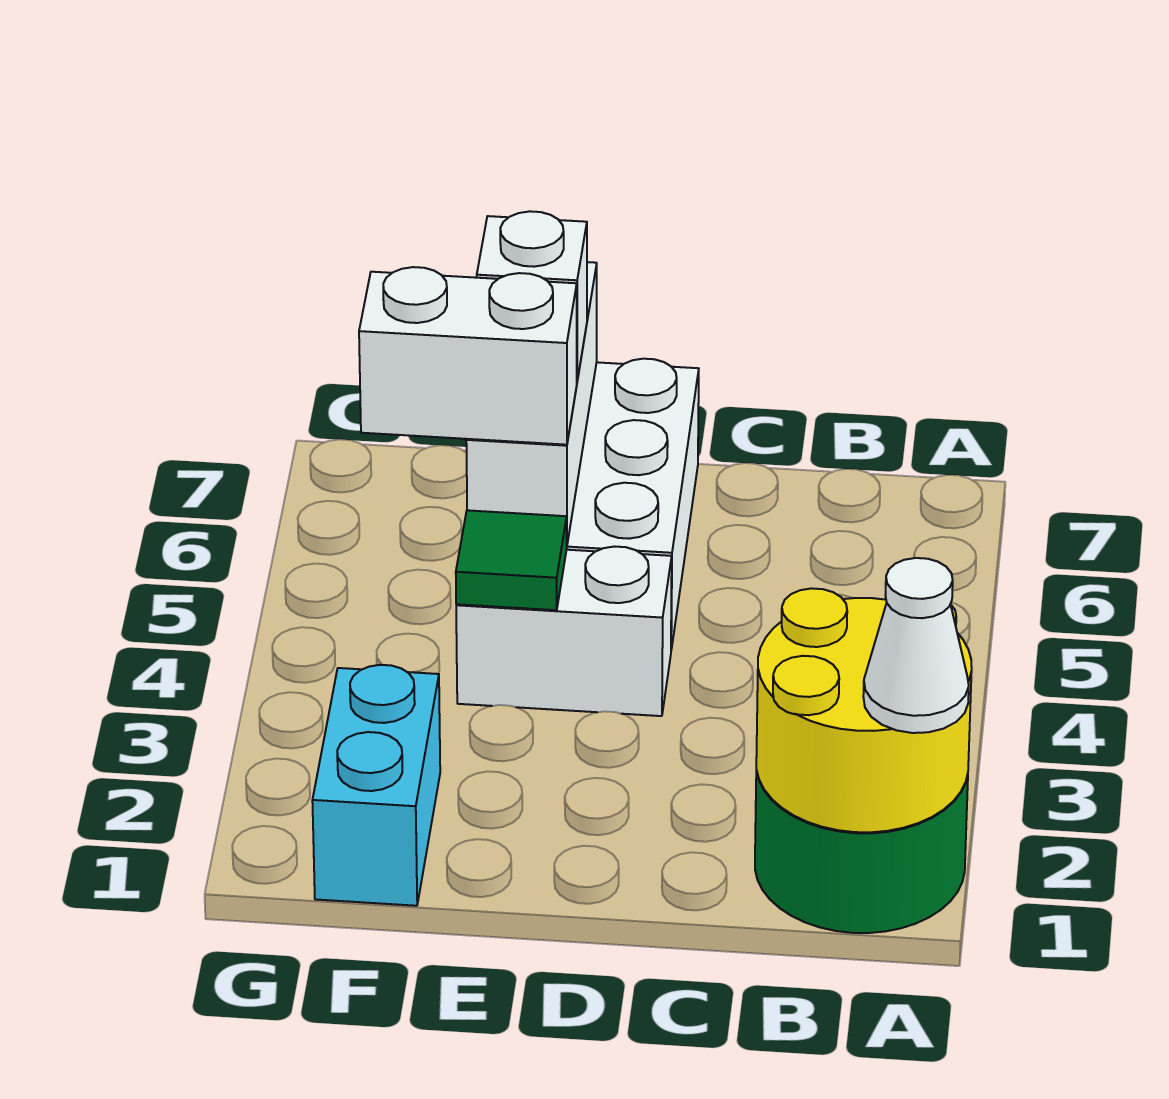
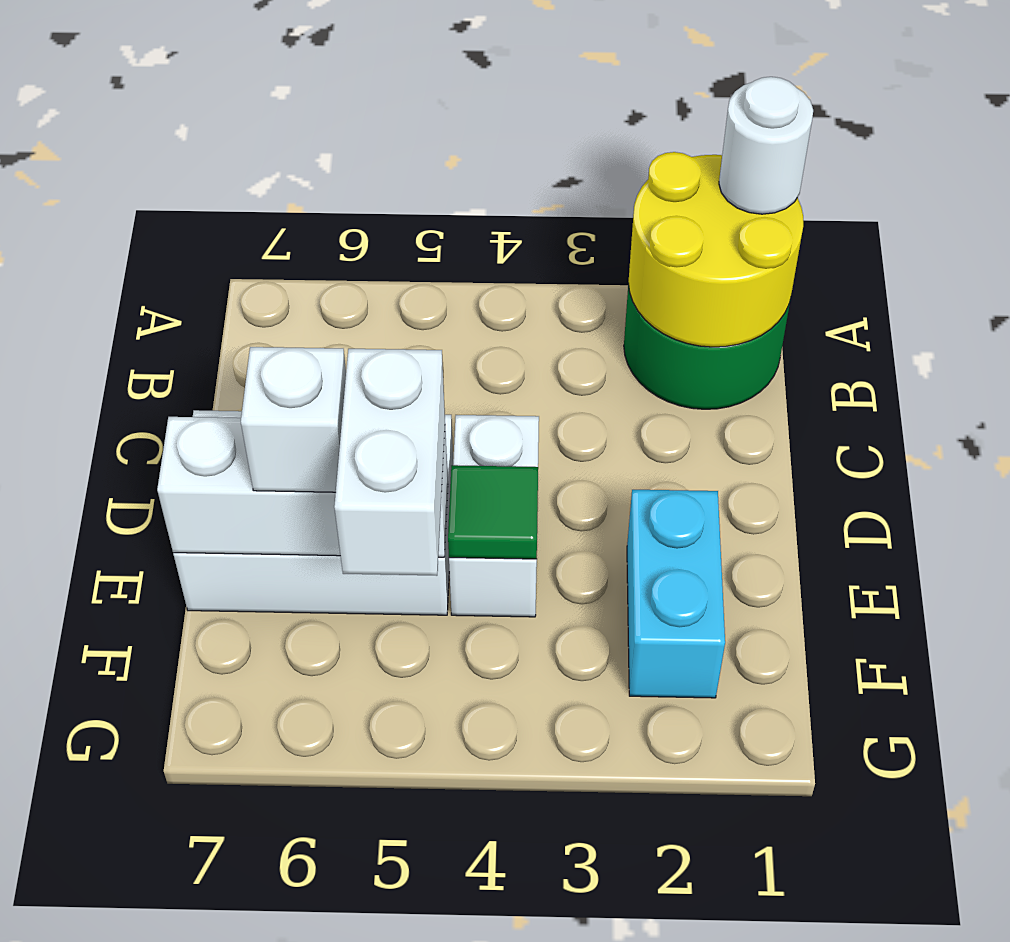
white 1x1 cone [863,558,969,733] -> white 1x1 round brick [719,77,813,214]
cyan 1x2 brick [312,665,440,906] -> cyan 1x2 brick turned to [627,490,725,698]

